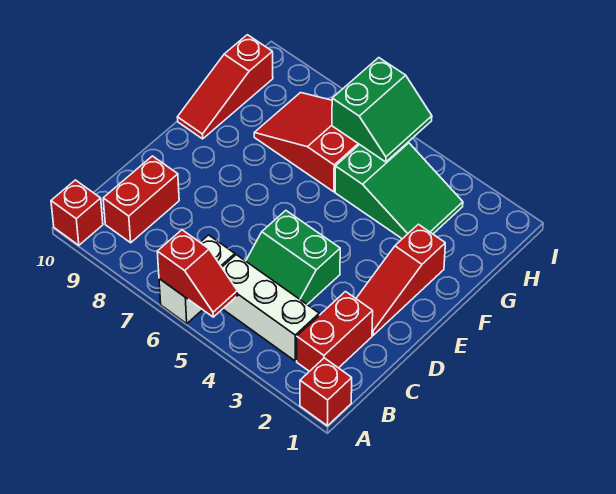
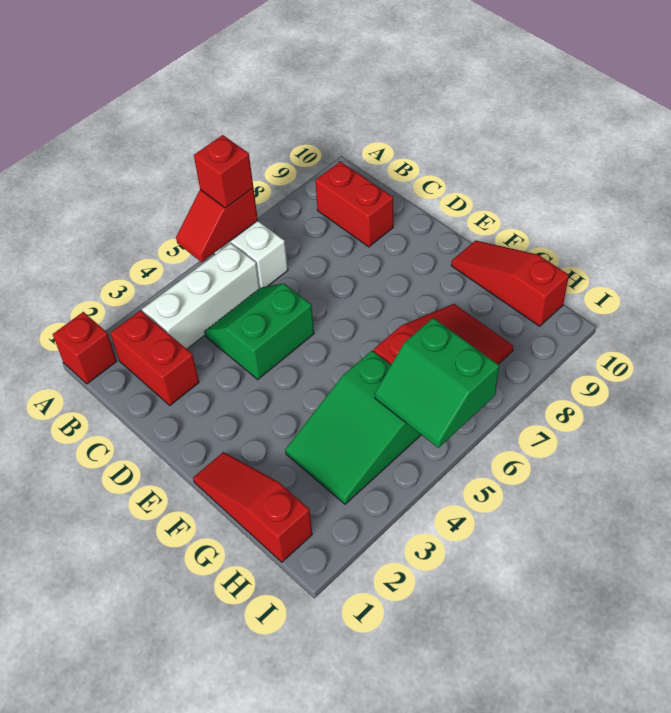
red 1x1 brick [51,180,103,245] -> red 1x1 brick moved to [194,135,253,208]
red 1x3 slope [356,224,445,335] -> red 1x3 slope moved to [193,452,312,562]

